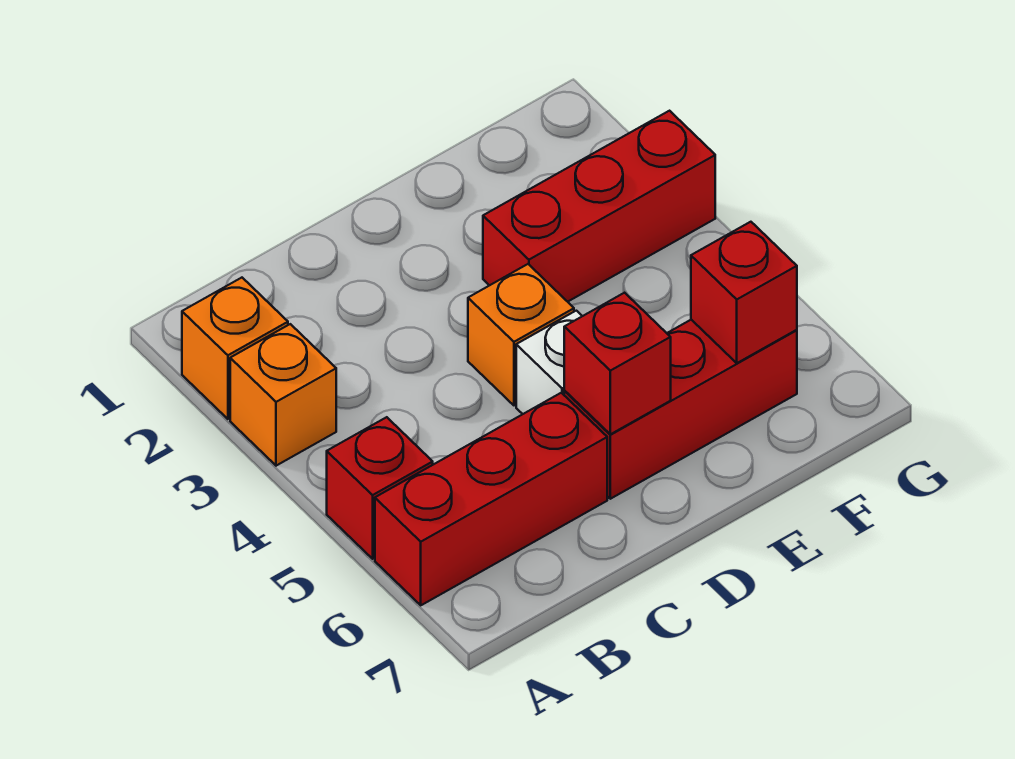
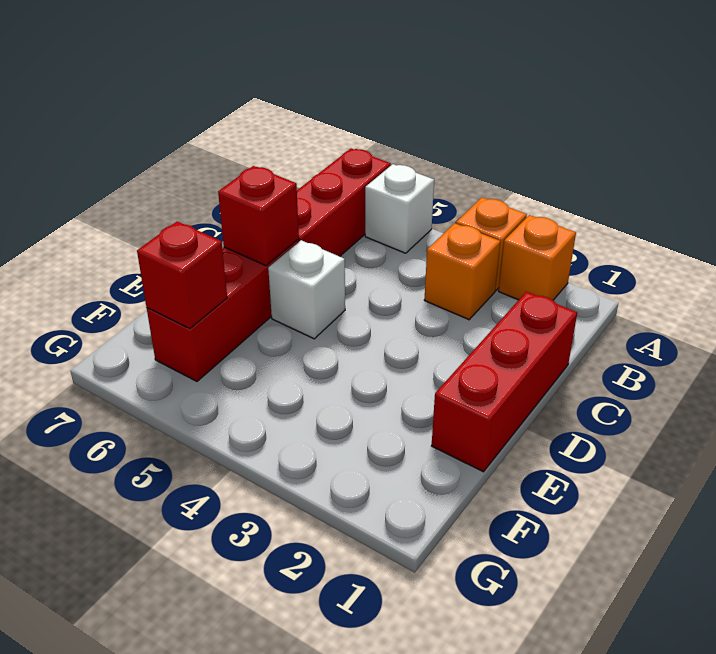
red 1x1 brick [327,417,433,559] -> white 1x1 brick [365,164,434,253]
orange 1x1 brick [468,264,574,405] -> orange 1x1 brick moved to [424,223,500,320]
red 1x3 brick [483,111,715,302] -> red 1x3 brick moved to [432,292,577,472]

